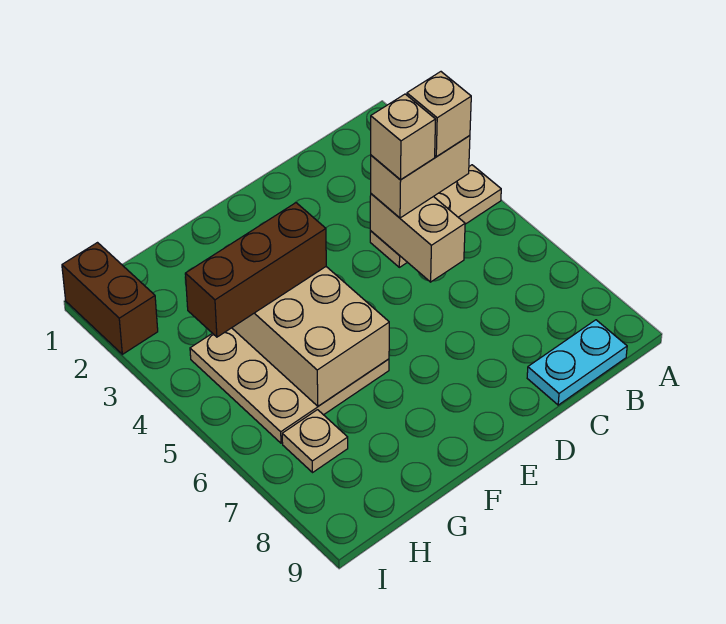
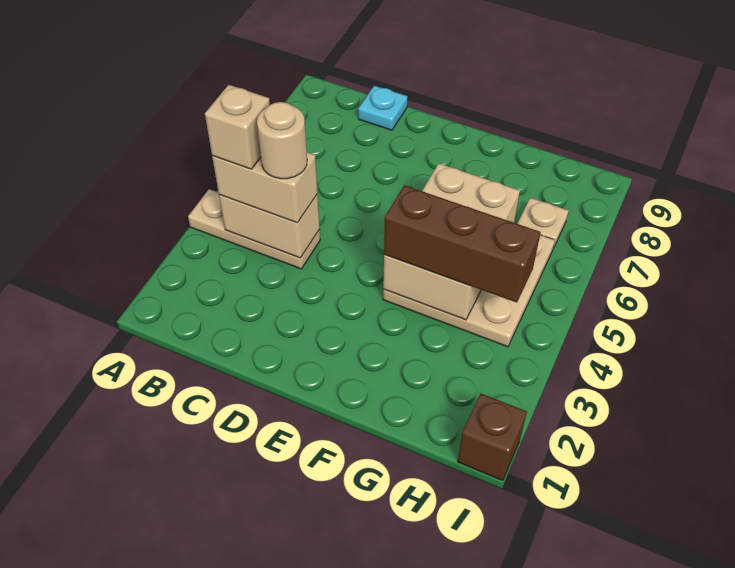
cyan 1x2 plate [527,320,627,405] -> cyan 1x1 plate [358,86,408,130]
tan 1x2 brick [370,194,465,282] -> tan 1x2 brick turned to [219,194,320,258]
tan 1x1 brick [371,94,436,180] -> tan 1x1 round brick [257,102,307,179]
brown 1x2 brick [62,243,158,354] -> brown 1x1 brick [458,394,527,481]

